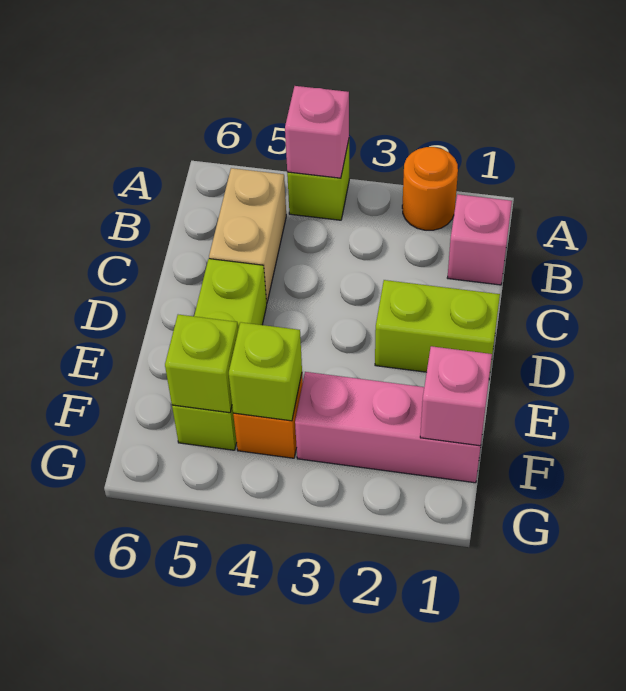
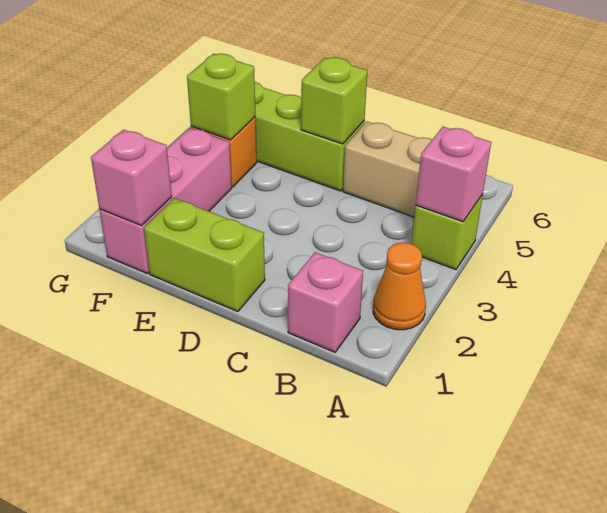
orange 1x1 round brick [402,147,458,230] -> orange 1x1 cone [373,242,426,330]
lime 1x2 brick [375,280,500,377] -> lime 1x2 brick turned to [144,198,265,312]
lime 1x1 brick [165,315,238,413] -> lime 1x1 brick moved to [301,57,367,144]

